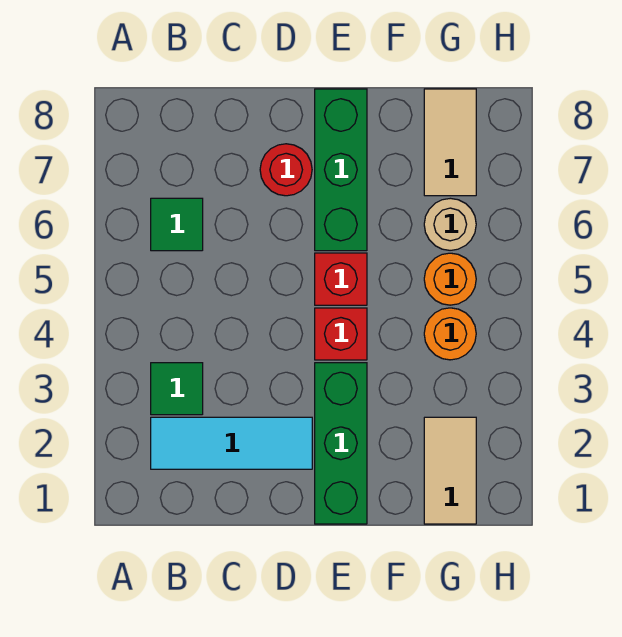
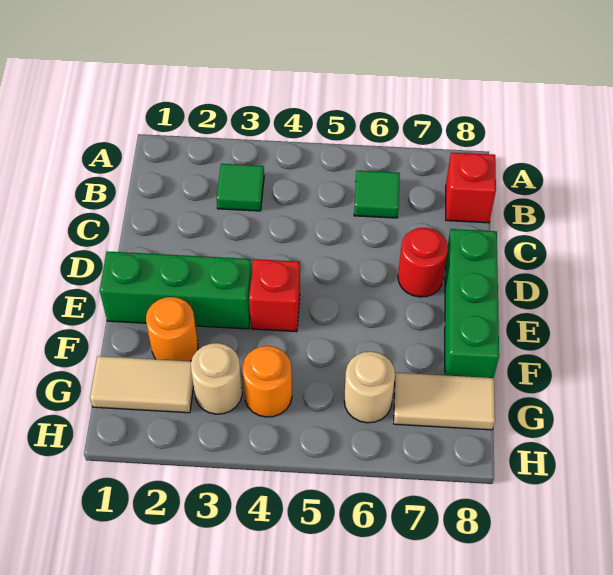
cyan 1x3 tile [151,417,312,469] -> none
red 1x1 brick [315,253,367,305] -> red 1x1 brick moved to [446,152,496,223]
green 1x3 brick [315,89,367,251] -> green 1x3 brick turned to [445,229,499,378]
none -> tan 1x1 round brick [191,343,242,414]
orange 1x1 round brick [424,253,476,305] -> orange 1x1 round brick moved to [146,297,198,361]

